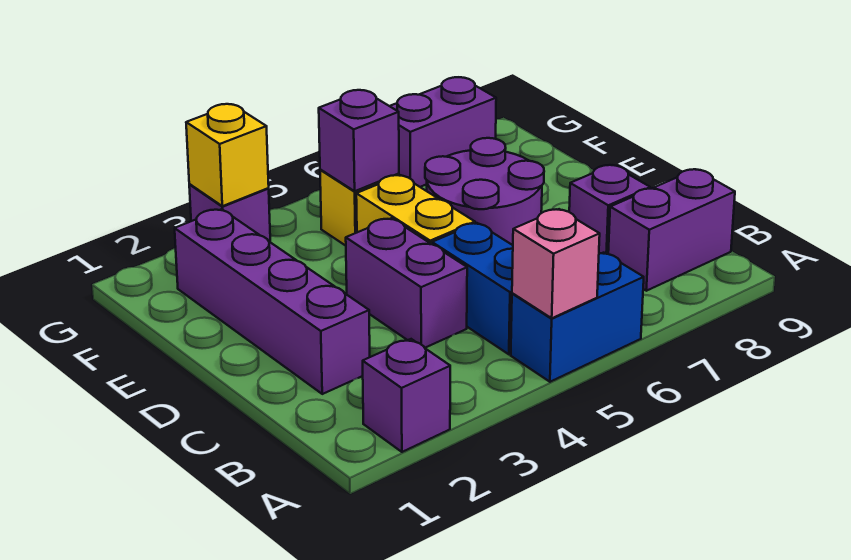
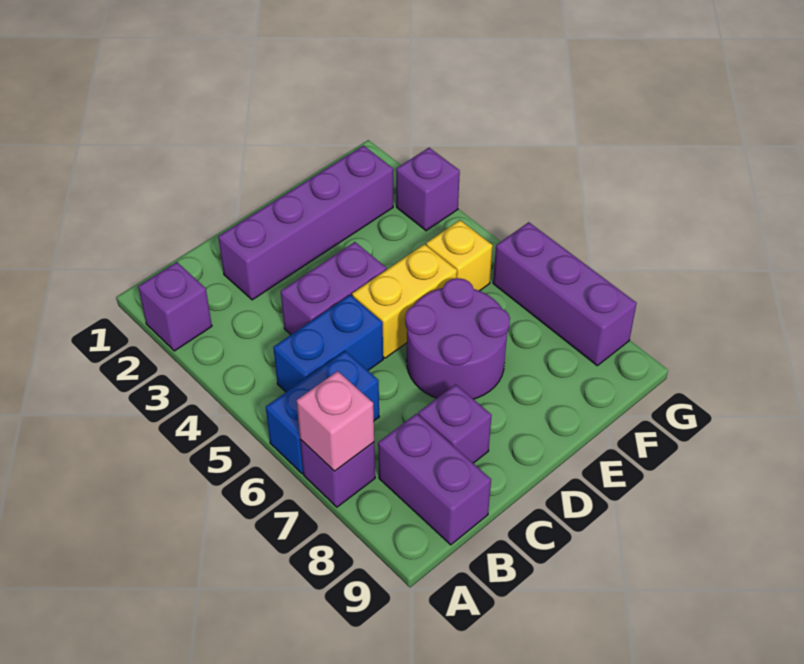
blue 1x2 brick [511,253,644,382] -> blue 1x2 brick turned to [266,351,379,474]
pink 1x1 brick [512,209,600,318] -> pink 1x1 brick moved to [297,371,374,471]
purple 1x1 brick [319,90,399,191] -> purple 1x1 brick moved to [300,440,375,507]
yellow 1x1 brick [186,104,269,206] -> none
purple 1x2 brick [390,77,496,187] -> purple 1x3 brick [493,222,637,366]

